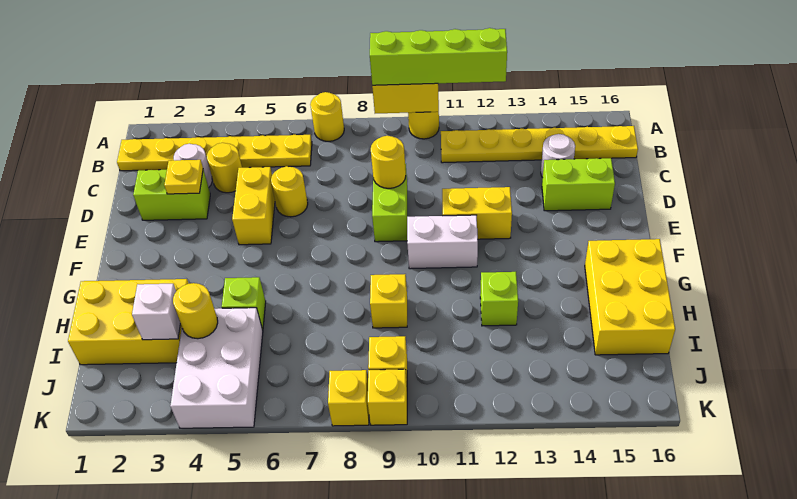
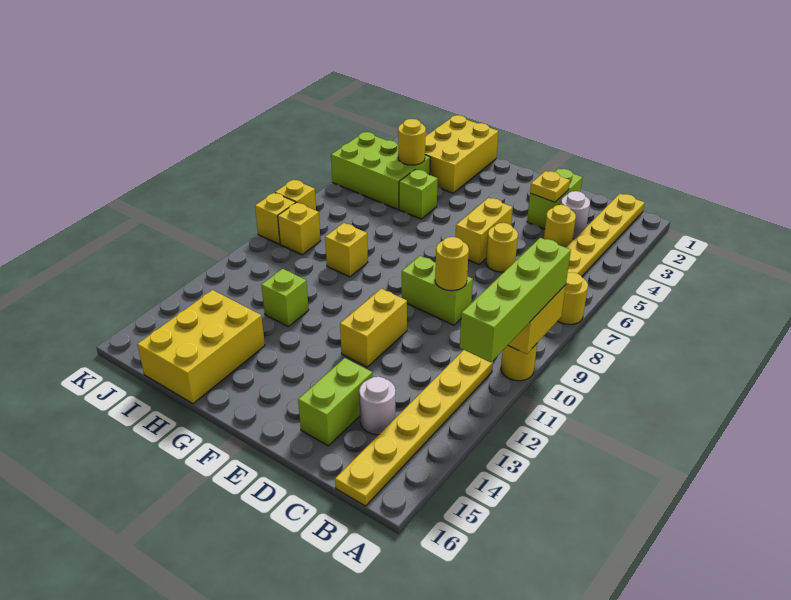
yellow 1x2 brick [232,167,275,245] -> yellow 1x2 brick turned to [456,198,513,264]
white 1x2 brick [407,215,478,269] -> none
yellow 2x3 brick [585,239,675,355] -> yellow 2x3 brick turned to [137,290,265,404]
white 1x1 brick [132,284,180,340] -> none
white 2x3 brick [170,308,263,428] -> lime 2x3 brick [331,132,430,209]

